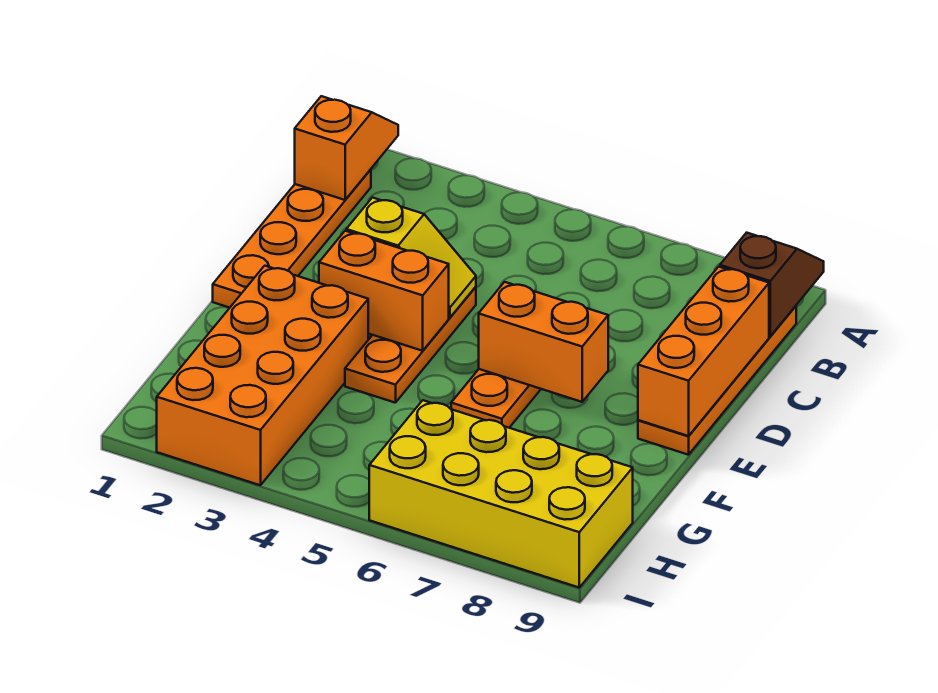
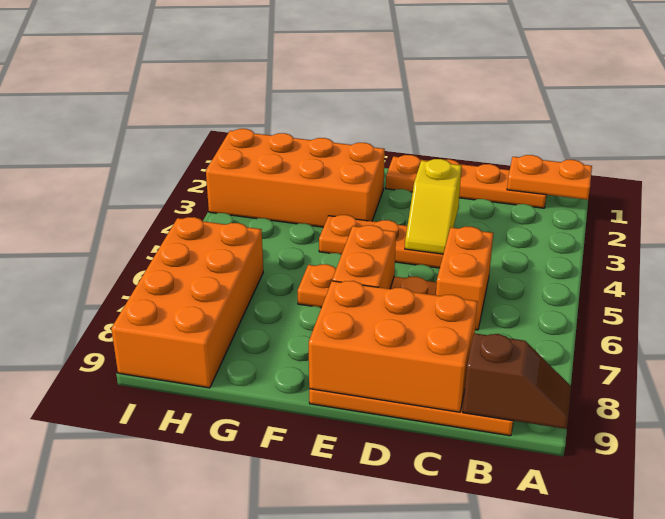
orange 1x2 slope [295,96,398,200] -> orange 1x2 plate [507,155,592,200]
orange 1x3 brick [638,267,769,436] -> orange 2x3 brick [309,281,478,412]
orange 1x2 brick [319,231,449,351] -> orange 1x2 brick moved to [436,227,493,330]
yellow 2x4 brick [369,400,633,587] -> orange 2x4 brick [111,217,263,388]

